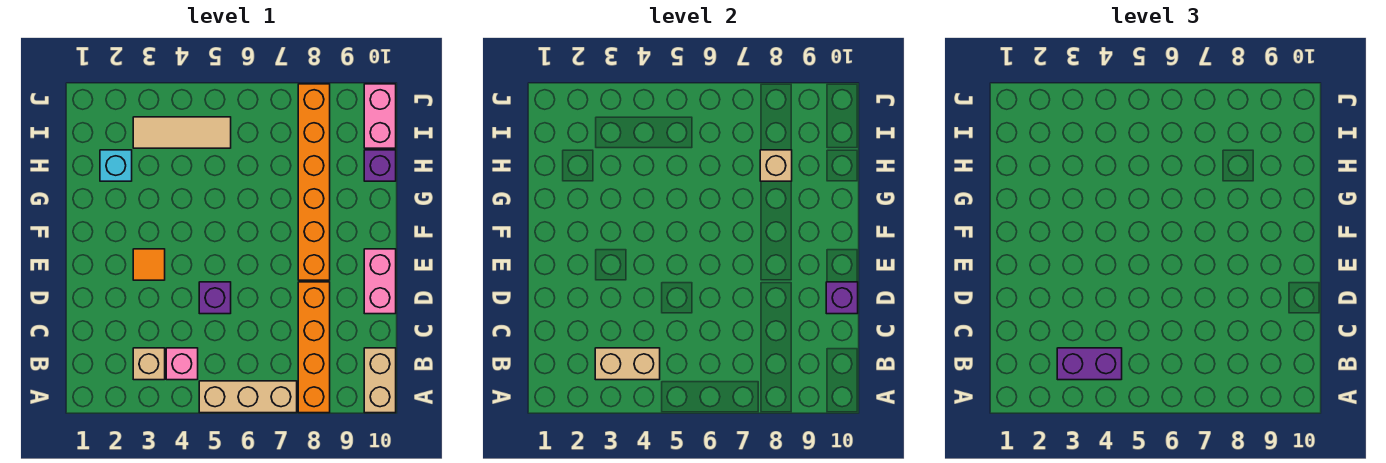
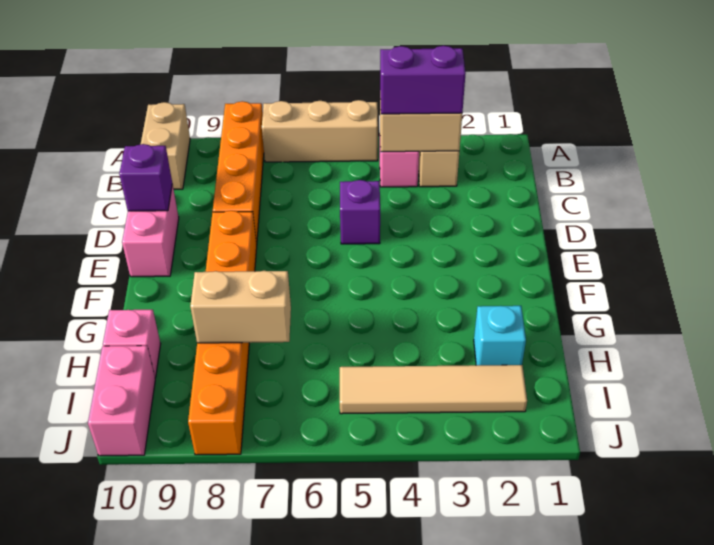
orange 1x1 tile [133,249,165,280] -> none
tan 1x1 brick [760,150,792,181] -> tan 1x2 brick [190,271,291,343]
purple 1x1 brick [364,150,396,181] -> pink 1x1 brick [103,310,161,377]
tan 1x3 tile [133,117,231,148] -> tan 1x4 tile [340,365,527,414]

